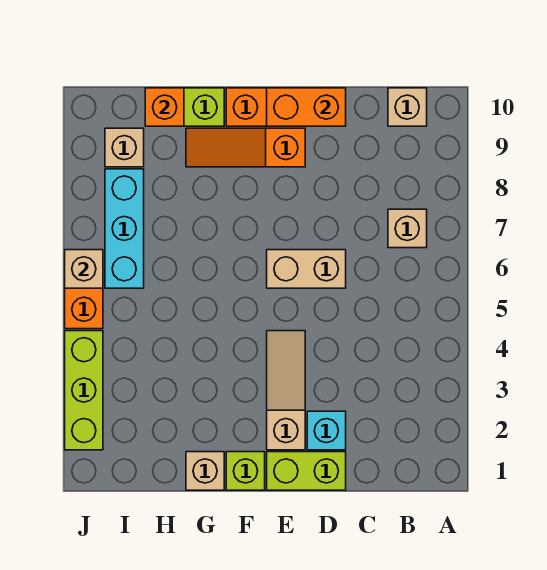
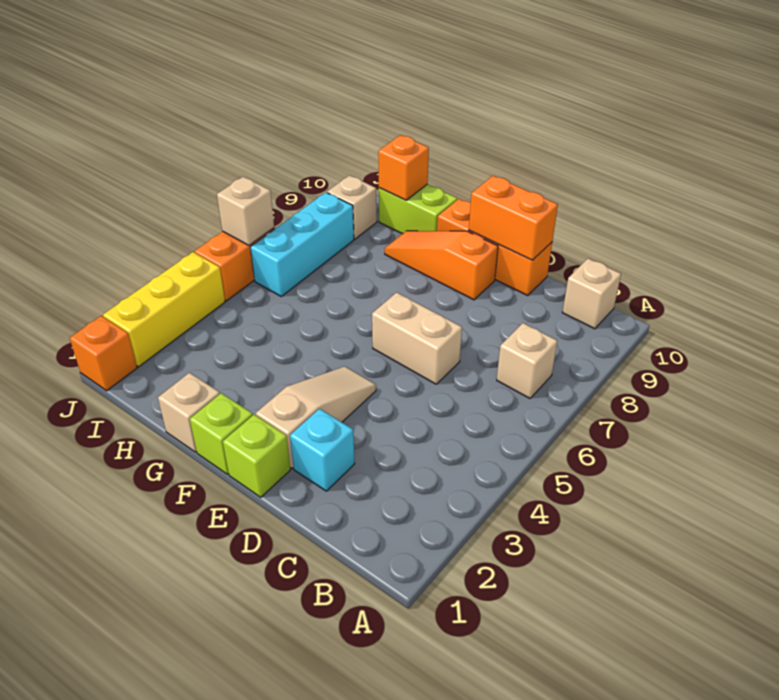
lime 1x2 brick [267,452,346,490] -> lime 1x1 brick [223,415,291,497]
none -> orange 1x1 brick [70,316,137,391]
lime 1x3 brick [65,331,103,450] -> yellow 1x3 brick [103,252,225,367]

